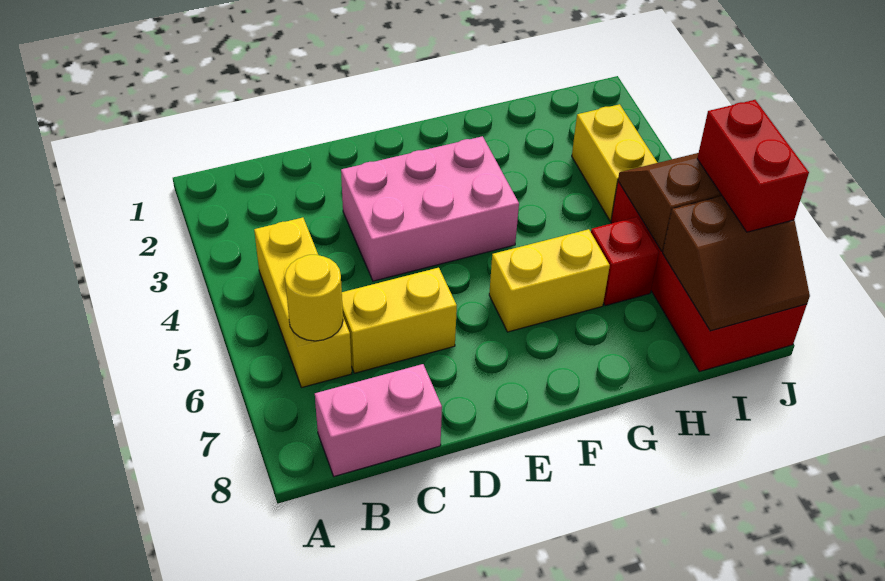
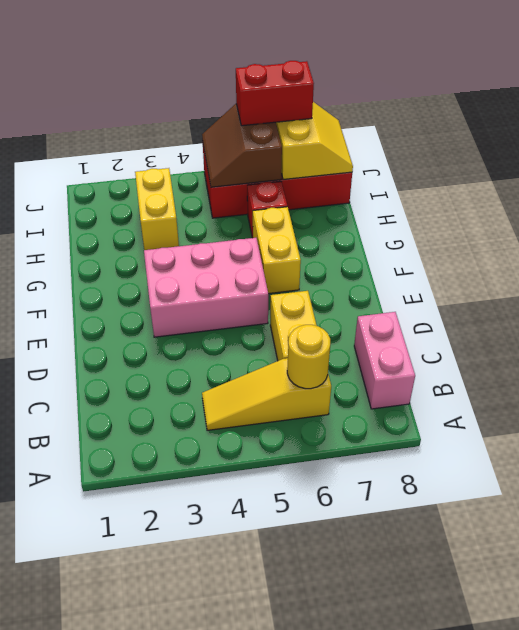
yellow 1x3 brick [254,218,352,388] -> yellow 1x3 slope [202,358,331,430]
pink 2x3 brick [341,136,519,281] -> pink 2x3 brick turned to [144,238,268,337]
yellow 1x2 brick [572,104,657,221] -> yellow 1x2 brick turned to [135,168,179,250]
brown 2x2 slope [663,196,810,331] -> yellow 2x2 slope [276,102,353,180]

